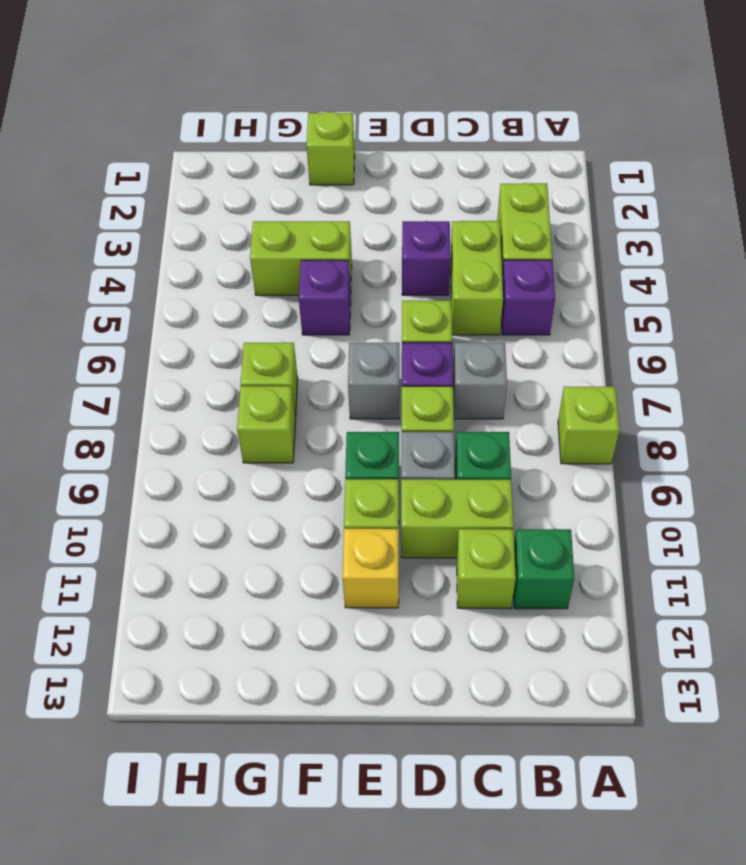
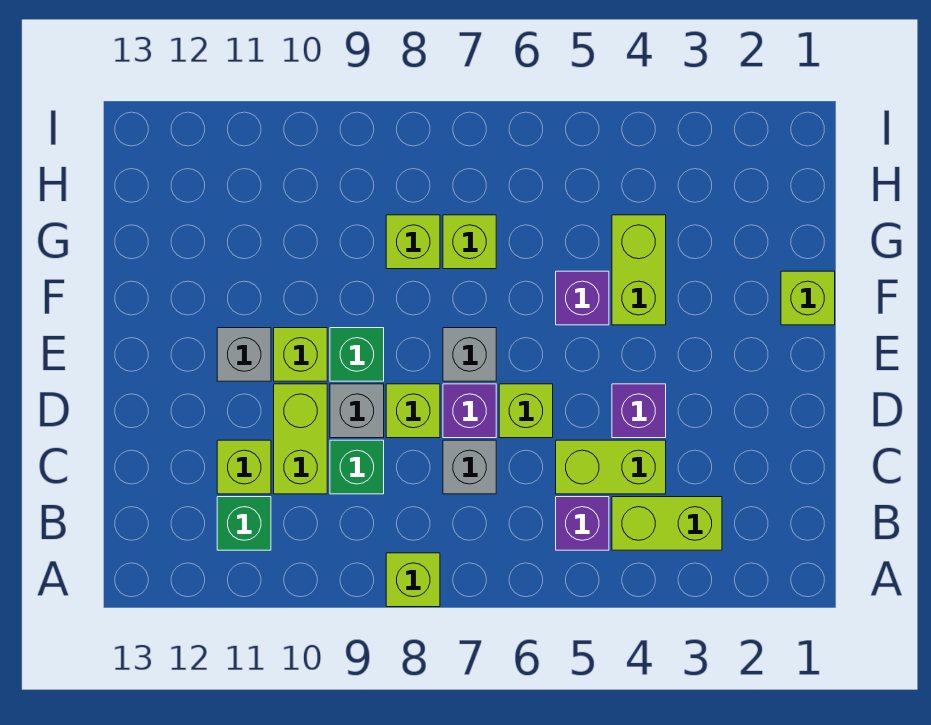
yellow 1x1 brick [343,529,399,608] -> grey 1x1 brick [217,328,271,381]

